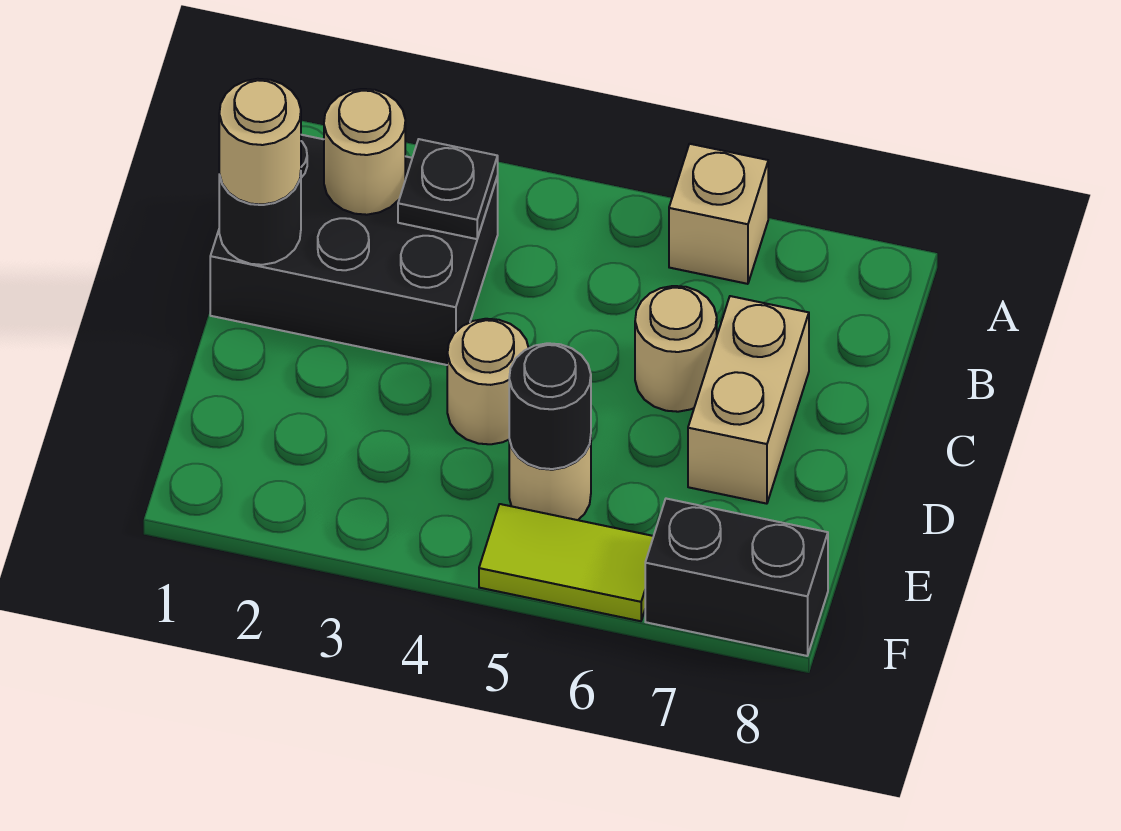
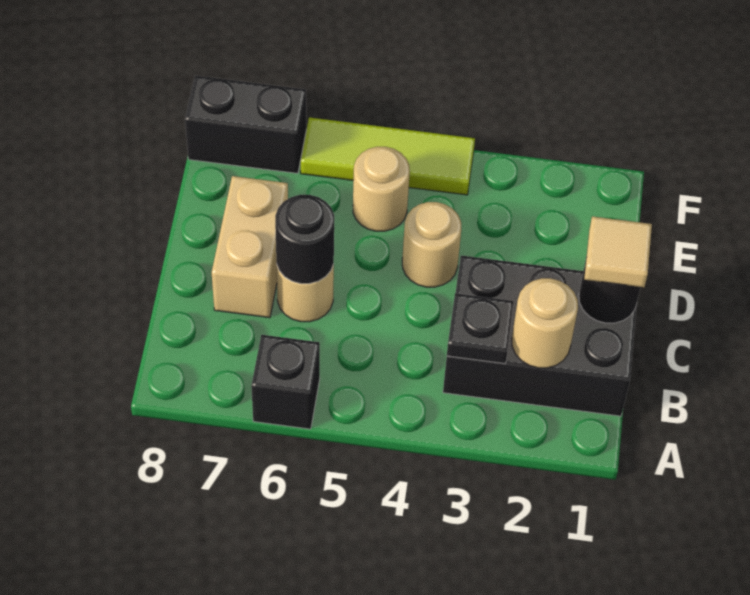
tan 1x1 brick [669,144,768,284] -> black 1x1 brick [251,335,320,429]
tan 1x1 round brick [219,79,301,205] -> tan 1x1 tile [584,216,652,287]
black 1x1 round brick [509,343,591,469] -> black 1x1 round brick moved to [275,195,334,284]
lime 1x2 tile [479,504,654,621] -> lime 1x3 tile [301,117,475,195]

